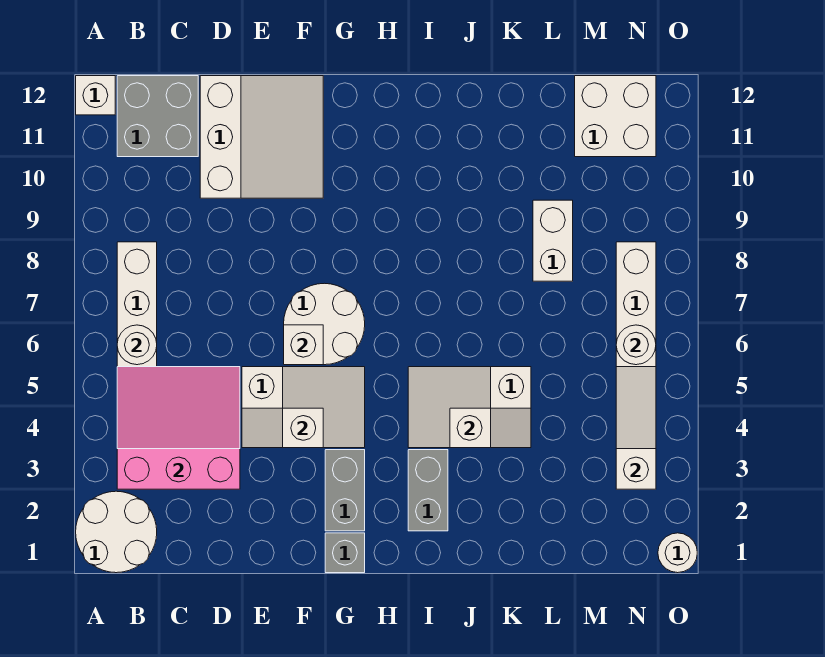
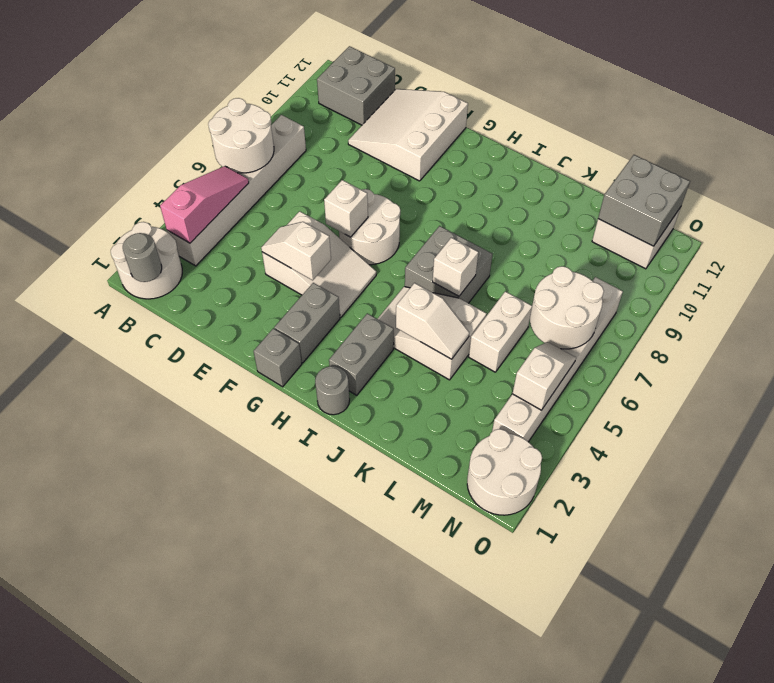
white 1x1 brick [76,76,115,115] -> white 1x1 brick moved to [433,238,478,296]
none -> grey 1x1 round brick [123,233,162,282]
pink 3x3 slope [117,367,240,489] -> pink 1x3 slope [160,166,249,243]
white 1x1 round brick [117,325,157,365] -> white 2x2 round brick [208,98,274,173]
white 3x3 slope [200,76,323,198] -> white 3x3 slope turned to [348,89,468,181]
none -> grey 1x1 round brick [315,366,350,415]
none -> grey 2x2 brick [405,226,492,303]
white 1x2 brick [533,200,573,281] -> white 1x2 brick moved to [469,291,532,372]
none -> grey 2x2 brick [598,155,690,246]
white 1x3 slope [616,367,656,489] -> white 1x2 slope [513,342,576,410]
white 1x1 round brick [616,325,656,365] -> white 2x2 round brick [530,266,604,349]
white 1x1 round brick [658,533,697,573] -> white 2x2 round brick [467,429,542,515]

